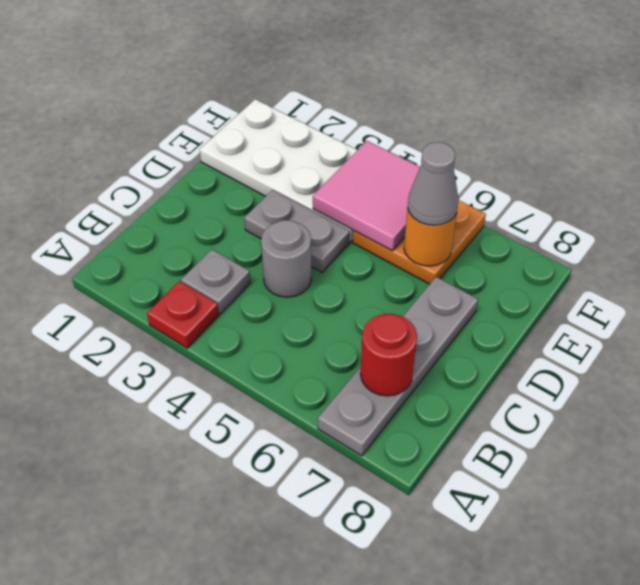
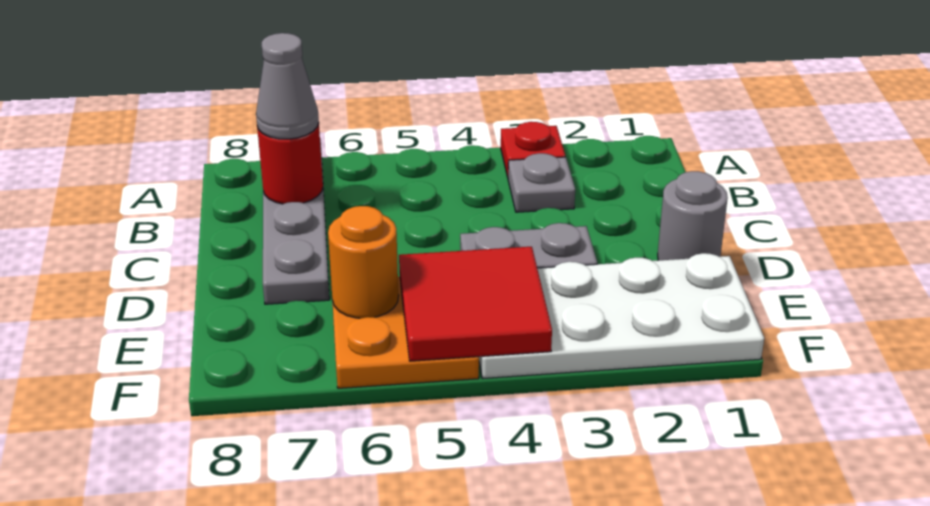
grey 1x1 round brick [261,220,311,297] -> grey 1x1 round brick moved to [658,171,728,260]
pink 2x2 tile [313,141,420,251] -> red 2x2 tile [399,247,552,361]
grey 1x1 cone [408,142,459,225] -> grey 1x1 cone moved to [256,33,319,139]

